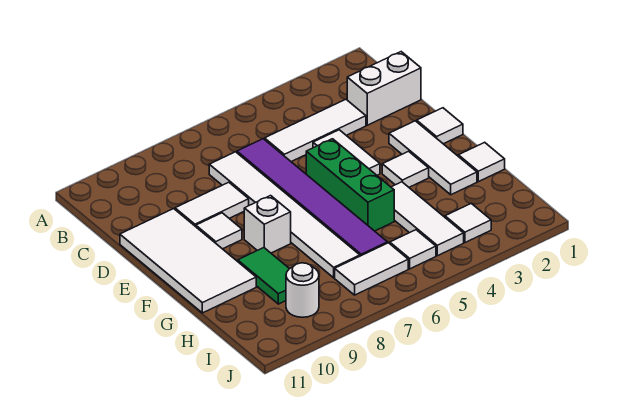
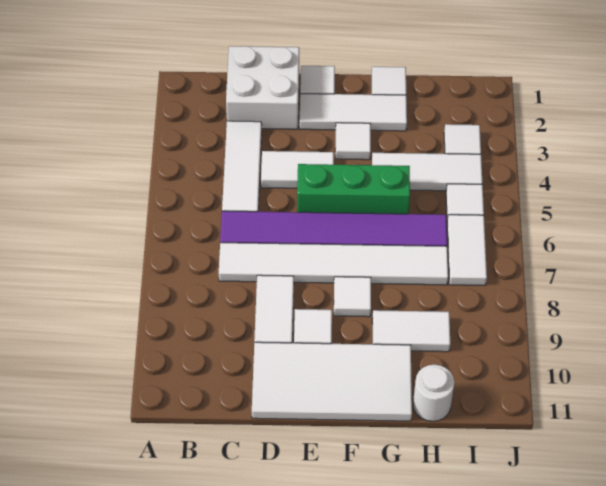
white 1x2 brick [347,52,421,125] -> white 2x2 brick [226,46,299,129]
white 1x1 brick [244,196,291,253] -> white 1x1 tile [334,277,371,317]
green 1x2 tile [238,248,289,304] -> white 1x2 tile [372,310,450,352]
white 1x1 round brick [286,263,319,317] -> white 1x1 round brick moved to [413,364,454,421]

